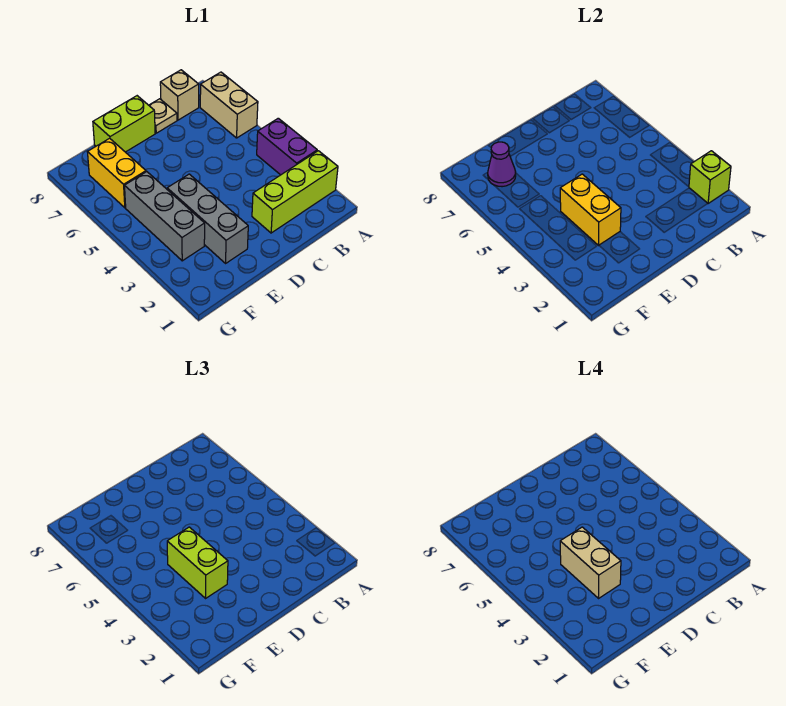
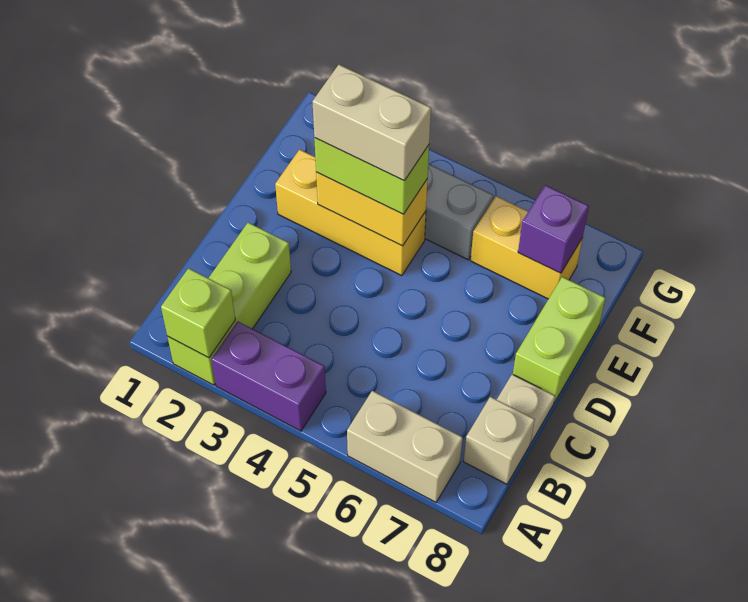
grey 1x3 brick [167,174,248,263] -> yellow 1x3 brick [275,150,426,276]
purple 1x1 cone [488,142,516,187] -> purple 1x1 brick [518,185,589,273]

